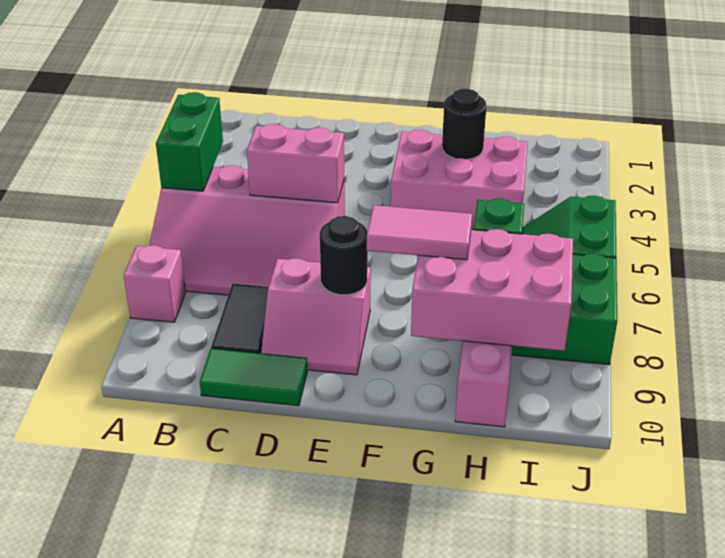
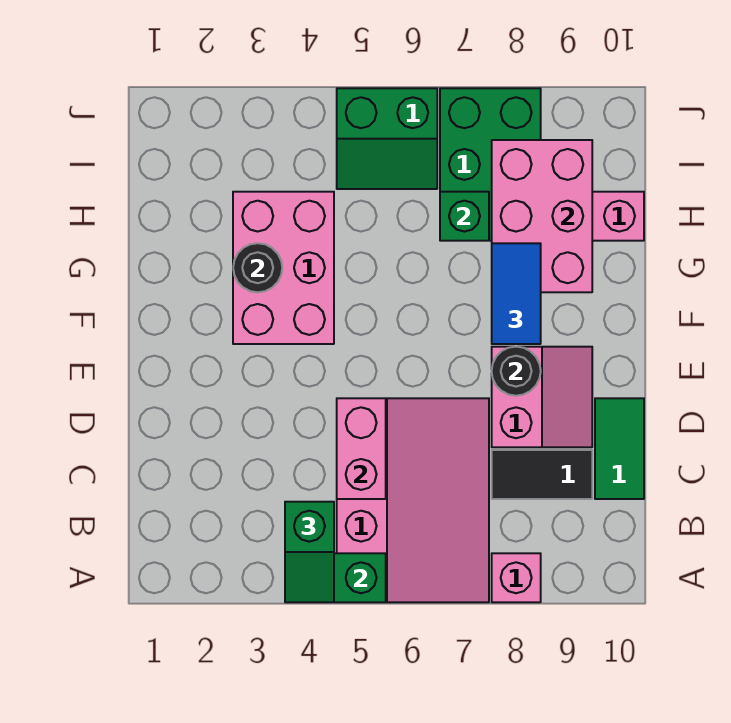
none -> green 1x2 slope [285,502,334,602]
pink 1x2 tile [367,205,472,260] -> blue 1x2 tile [492,243,541,344]

